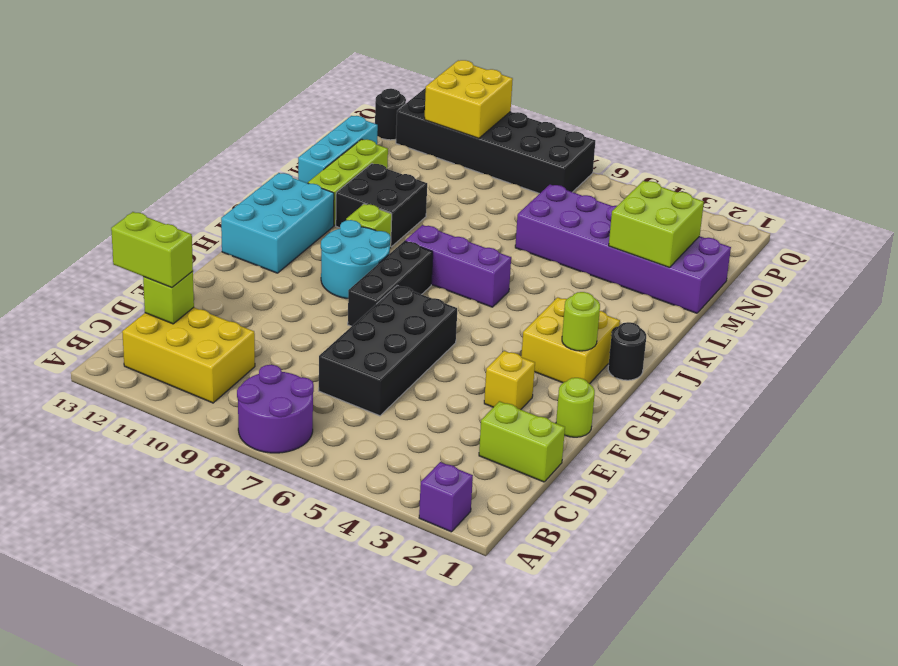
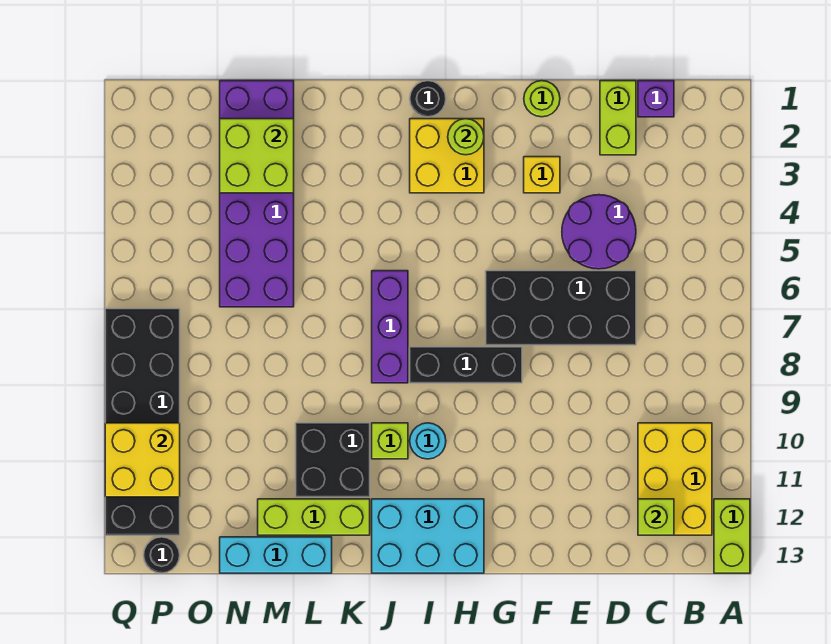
purple 1x1 brick [419,462,473,532] -> purple 1x1 brick moved to [638,81,674,117]
purple 2x2 round brick [237,365,314,453] -> purple 2x2 round brick moved to [562,195,636,269]
lime 1x2 brick [111,212,193,287] -> lime 1x2 brick moved to [714,499,750,573]
cyan 2x2 round brick [321,220,391,299] -> cyan 1x1 round brick [410,423,446,459]

